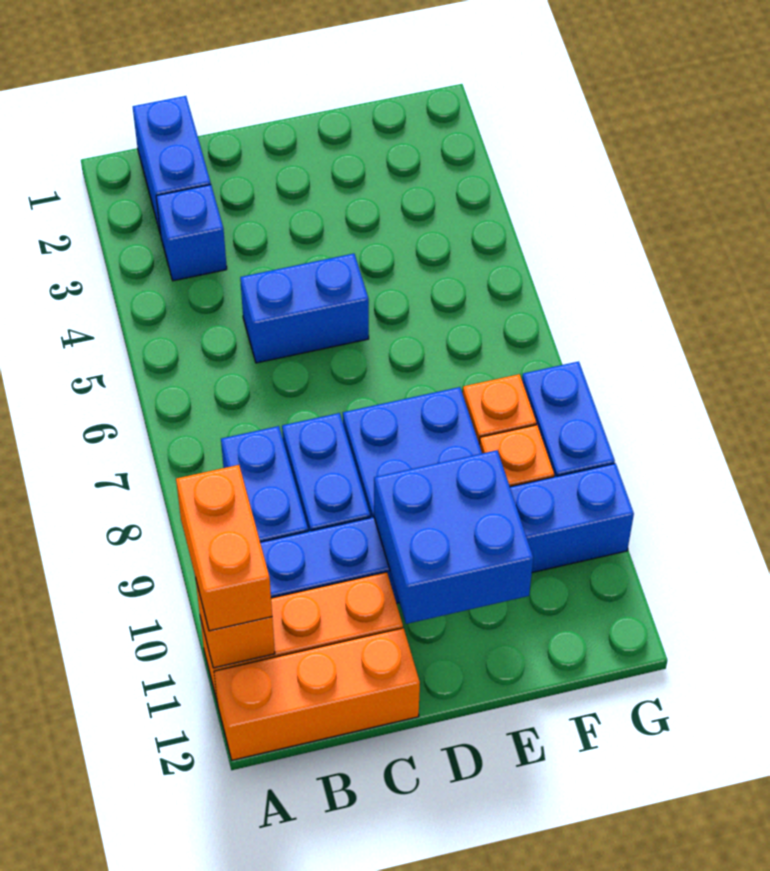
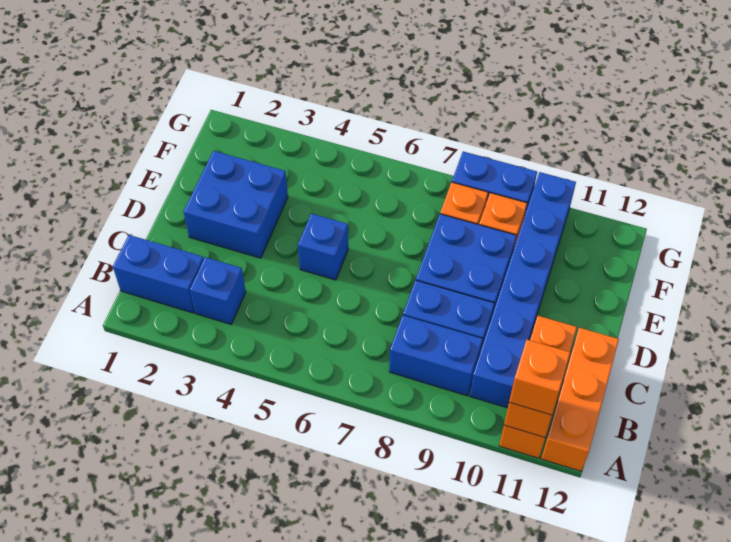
orange 1x2 brick [176,465,272,631] -> orange 1x1 brick [509,340,570,415]
blue 1x2 brick [240,254,369,363] -> blue 1x1 brick [298,214,348,280]
blue 2x2 brick [374,450,533,624] -> blue 2x2 brick moved to [184,151,288,258]

